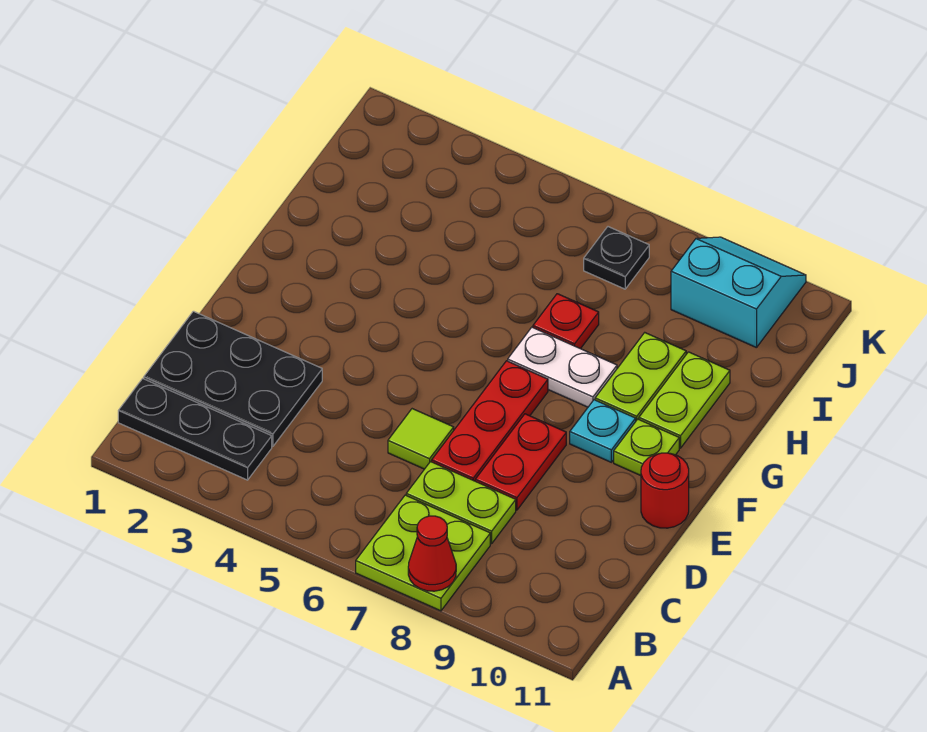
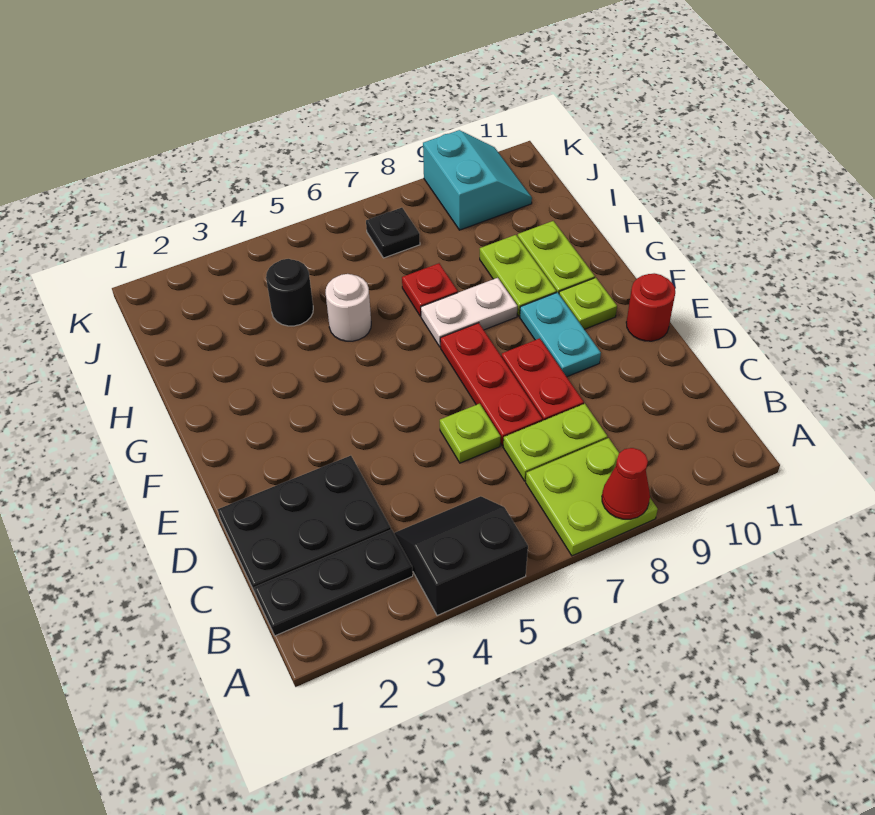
none -> black 2x2 slope [394,496,528,616]
lime 1x1 tile [388,409,454,469] -> lime 1x1 plate [440,404,501,463]
cyan 1x1 plate [570,400,636,462] -> cyan 1x2 plate [520,292,601,377]
none -> white 1x1 round brick [326,274,371,341]
none -> black 1x1 round brick [266,259,313,326]
cyan 2x2 slope [671,237,806,348] -> cyan 2x2 slope turned to [423,130,532,230]

